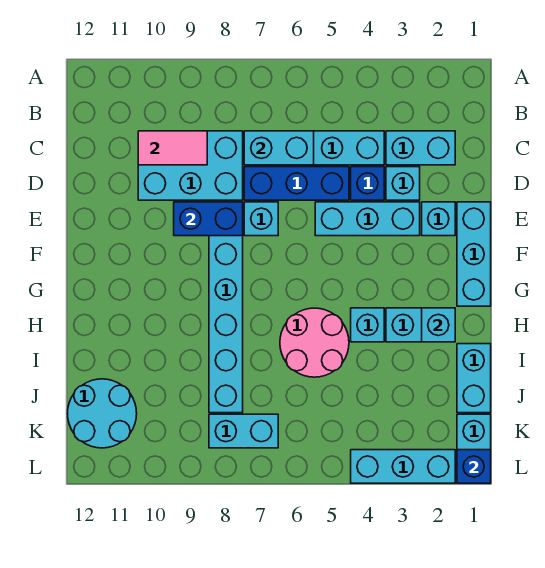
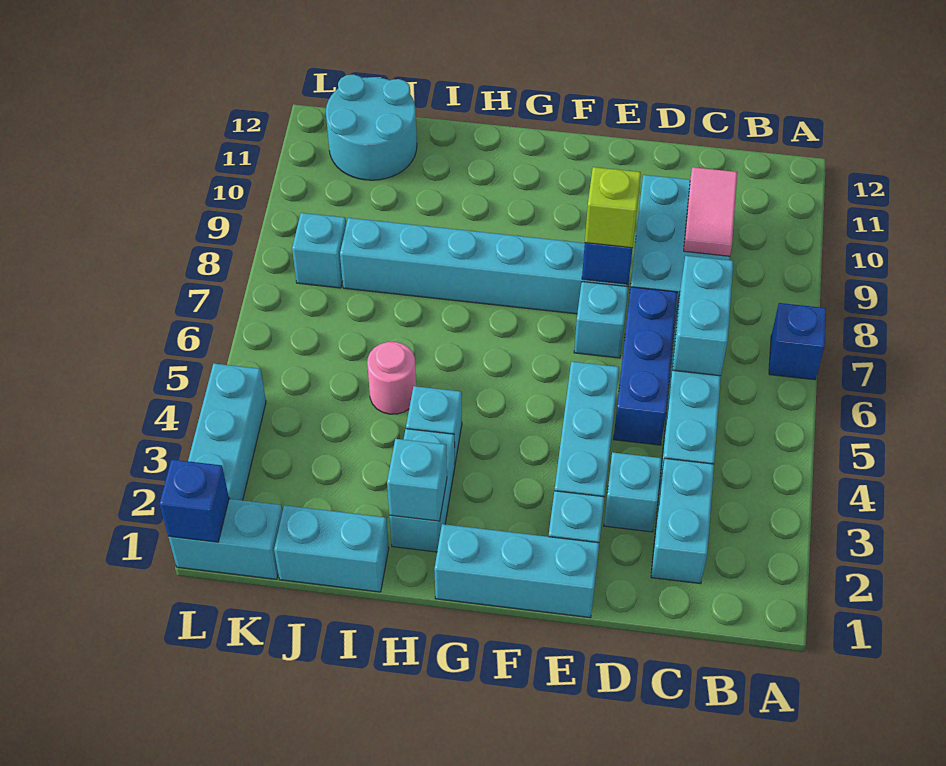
blue 1x1 brick [351,167,384,200] -> blue 1x1 brick moved to [769,303,826,380]
none -> lime 1x1 brick [585,167,641,248]
pink 2x2 round brick [280,308,349,377] -> pink 1x1 round brick [367,342,416,414]
cyan 1x2 brick [209,414,278,448] -> cyan 1x1 brick [292,213,346,288]

